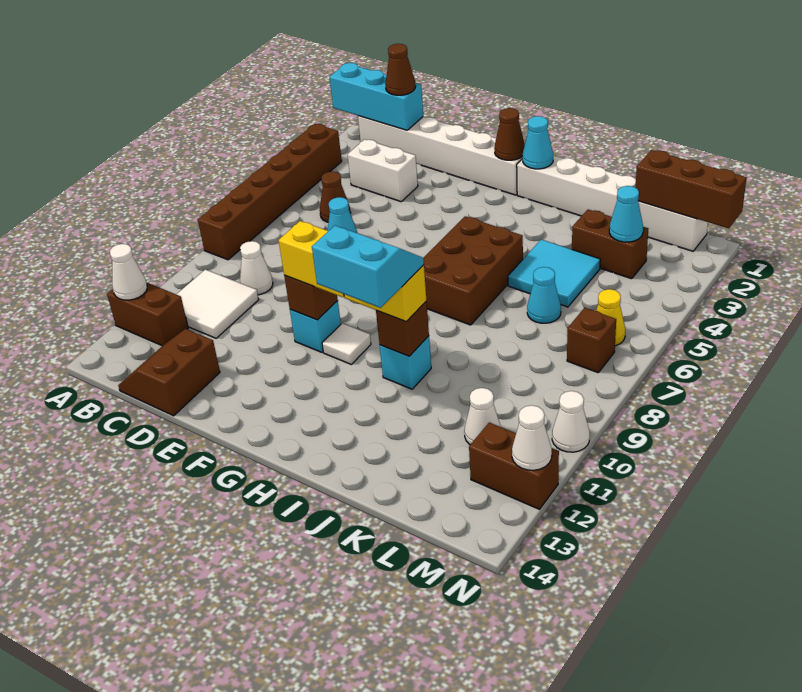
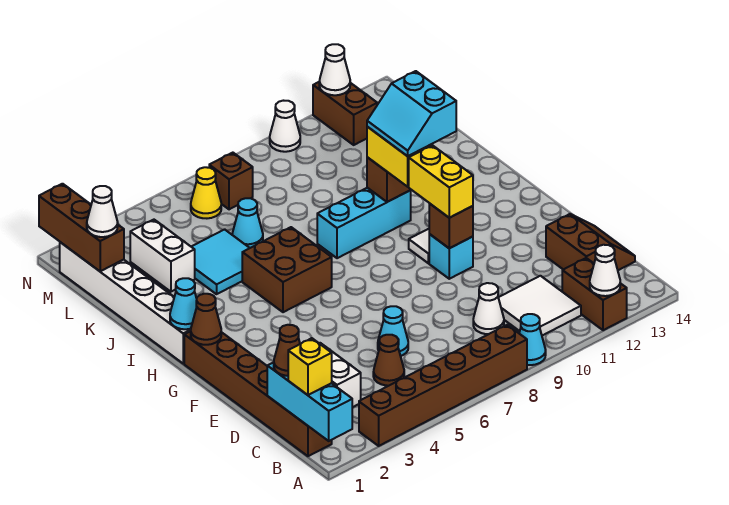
white 1x6 brick [358,116,522,195] -> brown 1x6 brick [184,331,332,456]
none -> yellow 1x1 brick [288,338,332,395]
brown 2x2 slope [118,329,220,416] -> brown 2x2 slope turned to [546,214,635,270]
brown 2x3 brick [423,216,523,325] -> brown 2x2 brick [242,227,332,312]
cyan 1x1 brick [380,336,431,389] -> cyan 1x3 brick [317,188,411,258]
brown 1x2 brick [572,210,648,279] -> white 1x2 brick [130,220,195,292]
cyan 1x1 cone [609,186,643,242] -> cyan 1x1 cone moved to [519,314,546,365]
white 1x1 cone [464,388,501,445] -> white 1x1 cone moved to [87,186,118,237]

